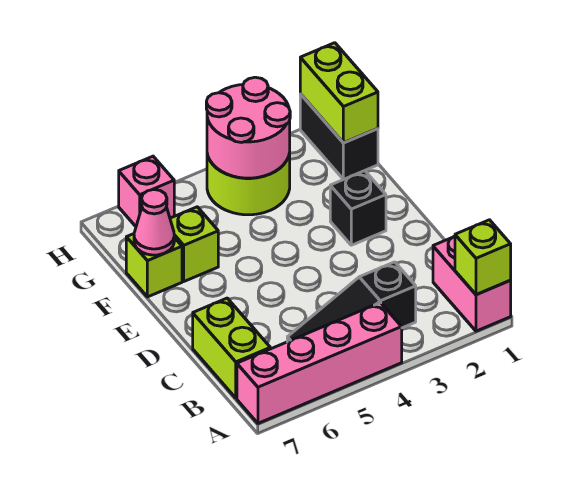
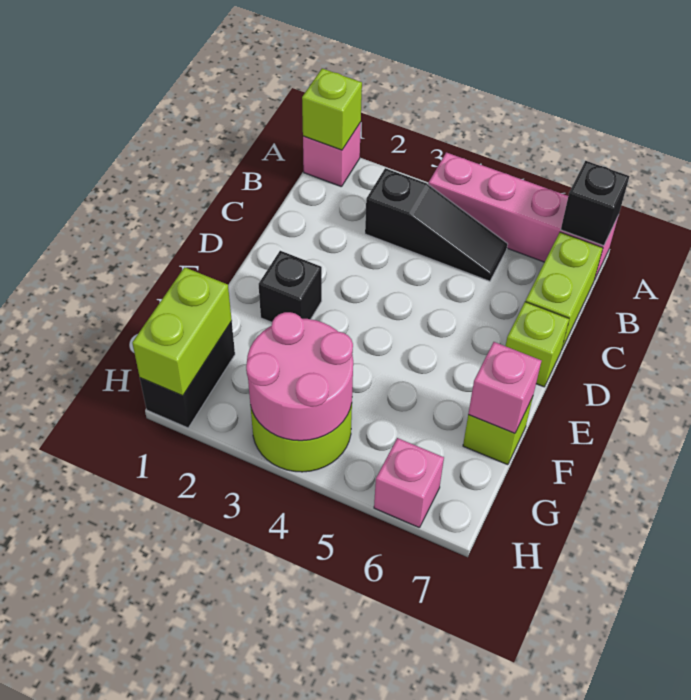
pink 1x2 brick [433,236,511,331] -> pink 1x1 brick [303,122,361,187]
none -> black 1x1 brick [561,161,629,246]
lime 1x1 brick [170,207,218,281] -> lime 1x1 brick moved to [506,302,569,387]
pink 1x1 cone [134,190,174,255] -> pink 1x1 brick [468,342,541,433]

